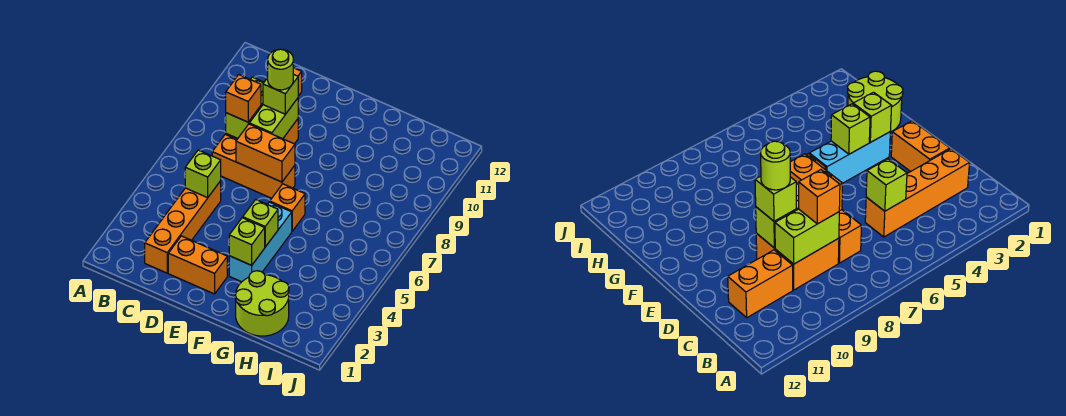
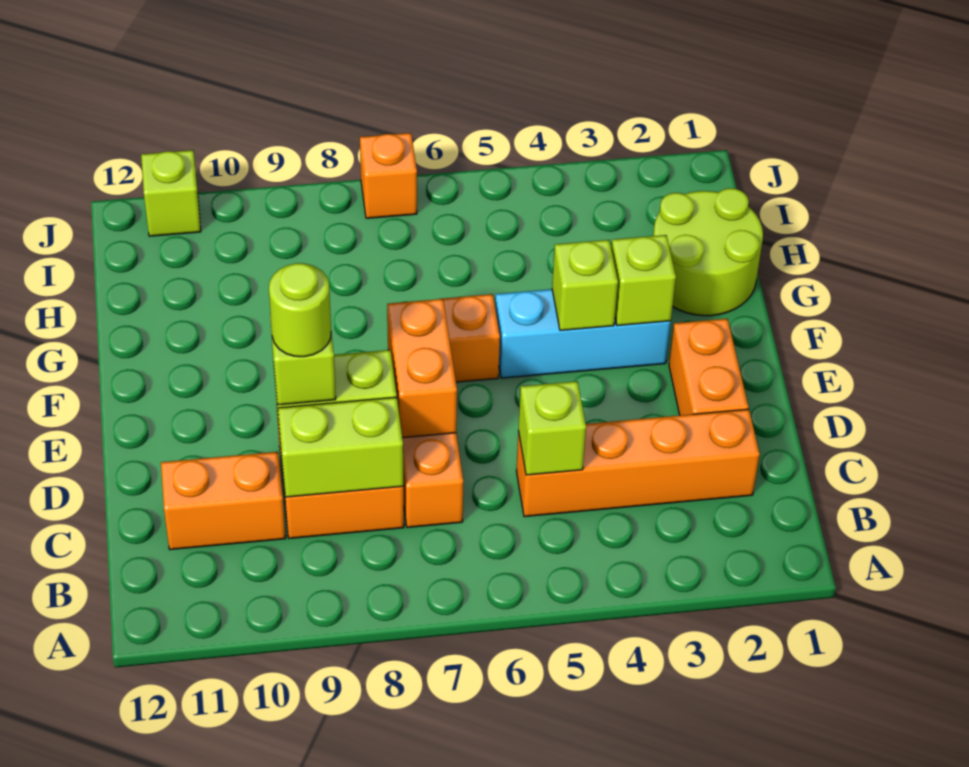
orange 1x1 brick [226,75,261,122] -> orange 1x1 brick moved to [360,133,417,218]
none -> lime 1x1 brick [141,150,201,236]

